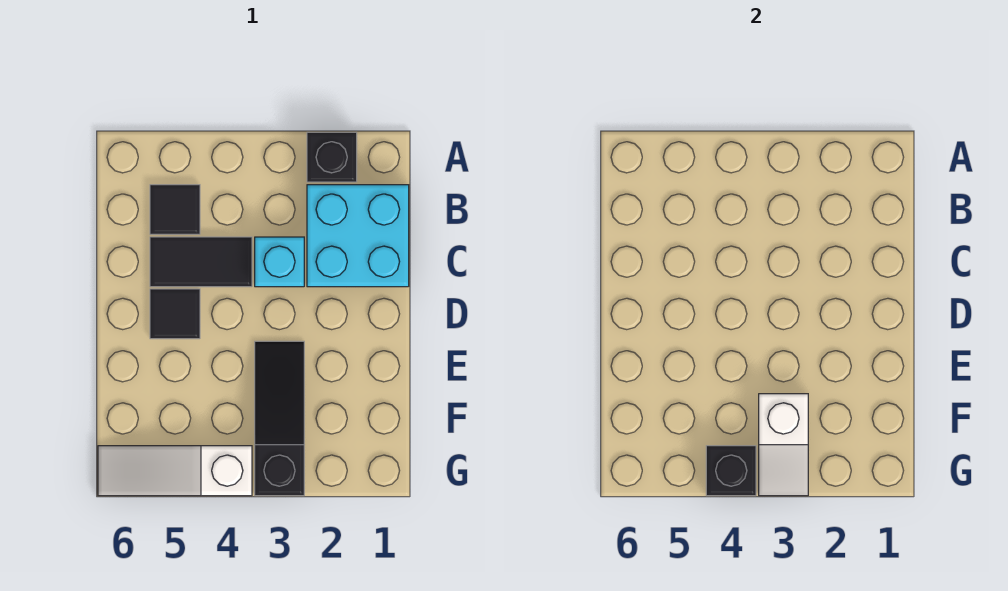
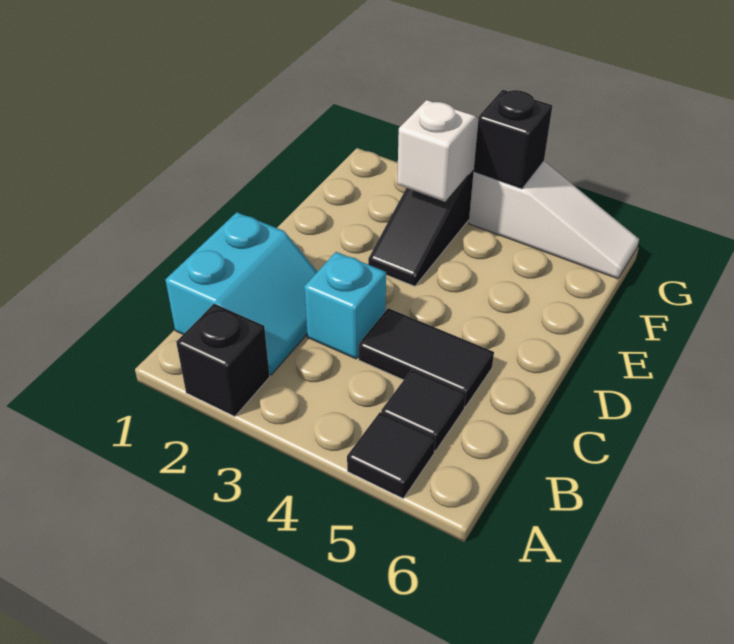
cyan 2x2 brick [307,185,409,287] -> cyan 2x2 slope [166,212,317,375]
black 1x1 tile [150,289,200,339] -> black 1x1 tile moved to [347,412,435,498]

